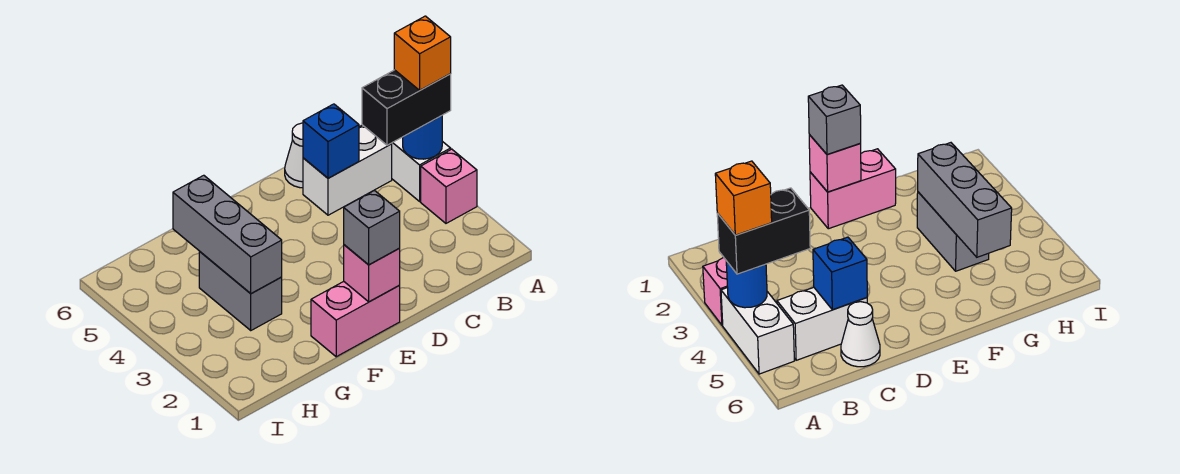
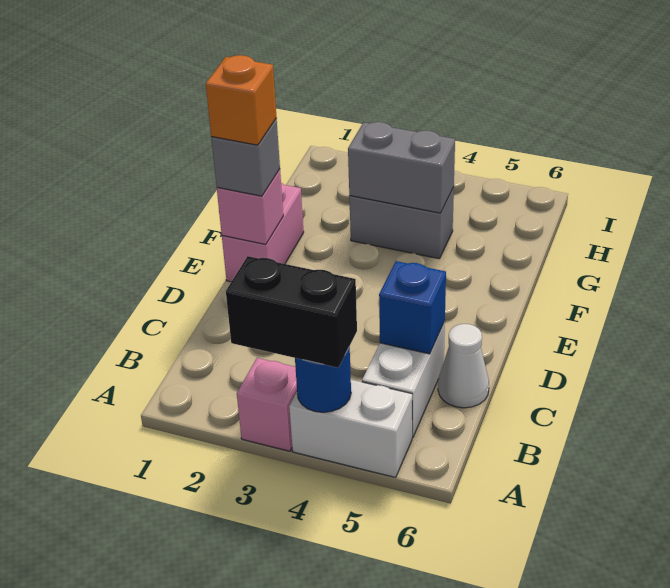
black 1x2 brick [362,70,451,145] -> black 1x2 brick turned to [226,256,357,368]
orange 1x1 brick [394,16,451,90] -> orange 1x1 brick moved to [206,55,277,145]
grey 1x3 brick [173,175,282,294] -> grey 1x2 brick [348,122,455,213]

